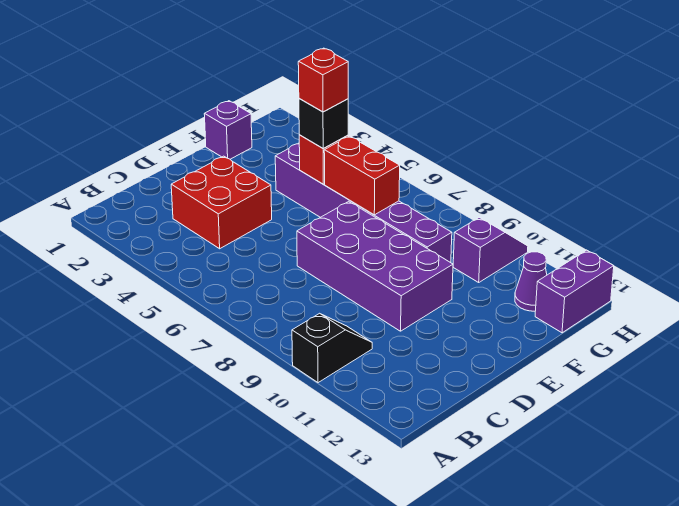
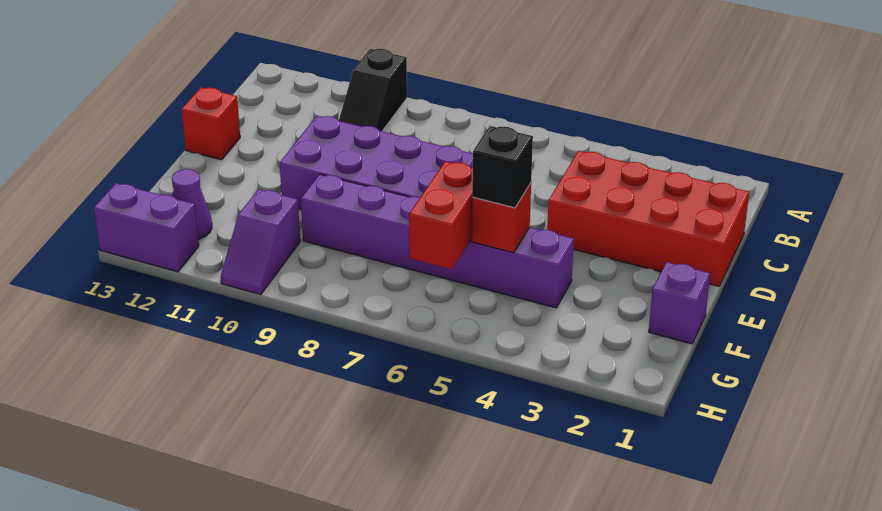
red 2x2 brick [171,156,272,249] -> red 2x4 brick [547,151,749,286]
red 1x1 brick [298,48,348,112] -> red 1x1 brick moved to [181,87,240,160]
red 1x2 brick [324,136,400,215] -> red 1x2 brick turned to [409,161,473,269]
purple 1x2 brick [535,250,614,333] -> purple 1x2 brick turned to [94,183,199,272]

